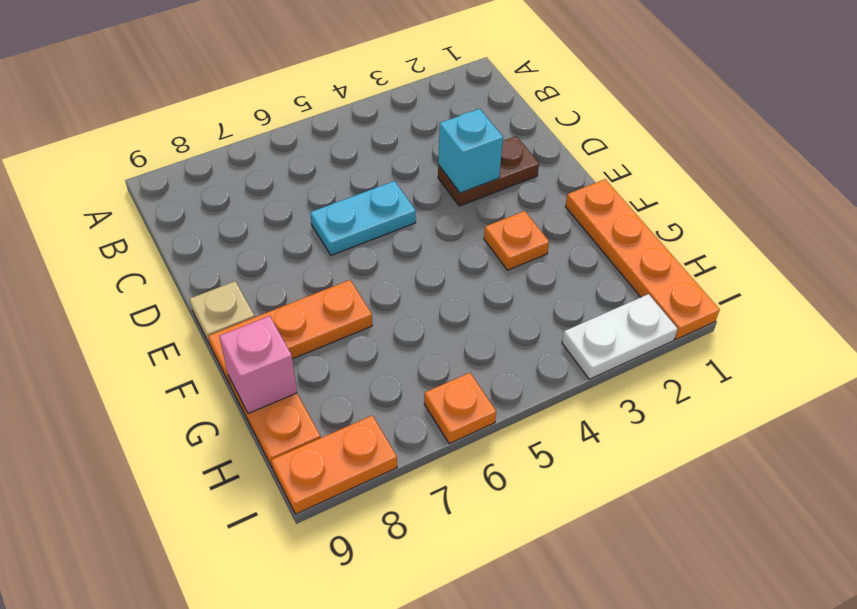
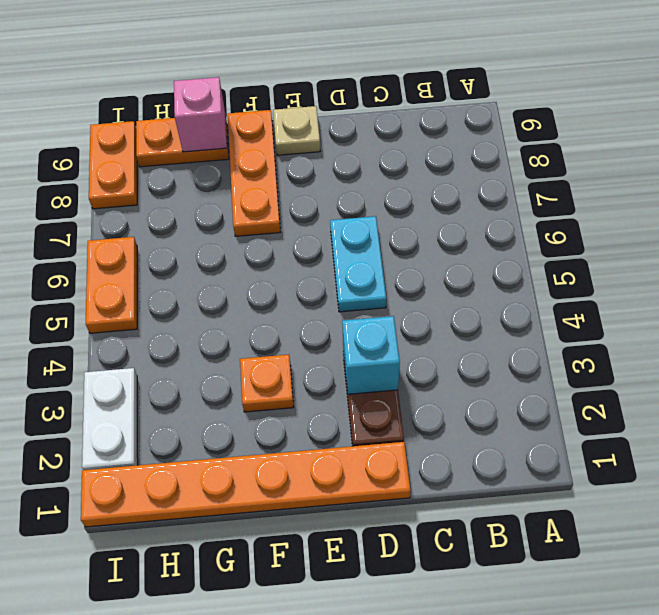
orange 1x4 plate [565,179,720,339] -> orange 1x6 plate [81,442,411,527]
orange 1x1 plate [424,373,496,444] -> orange 1x2 plate [86,237,137,333]

